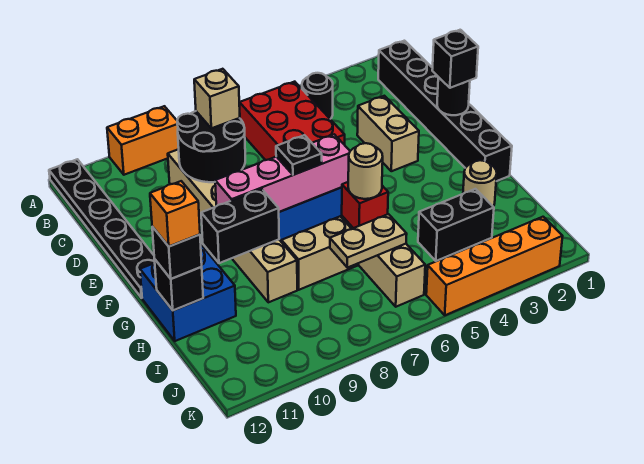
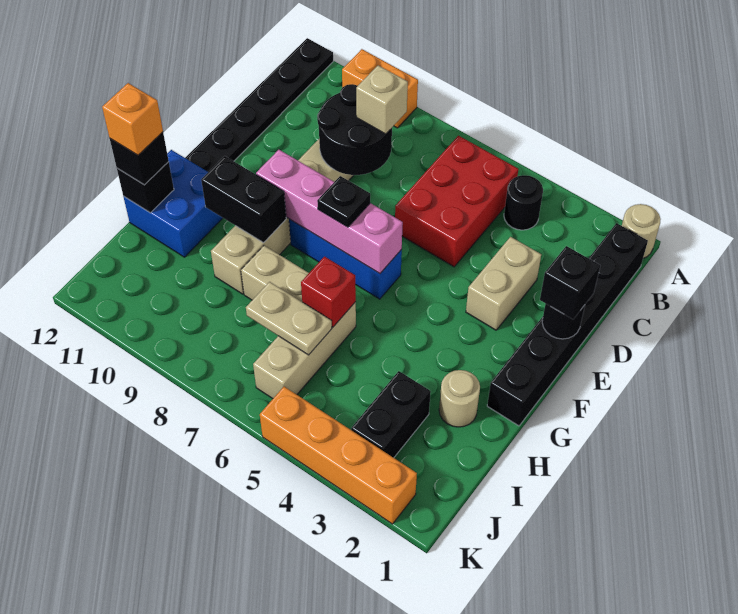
tan 1x1 round brick [348,143,383,199] -> tan 1x1 round brick moved to [622,204,661,258]
black 1x2 brick [418,189,494,261] -> black 1x2 brick turned to [351,371,431,458]

